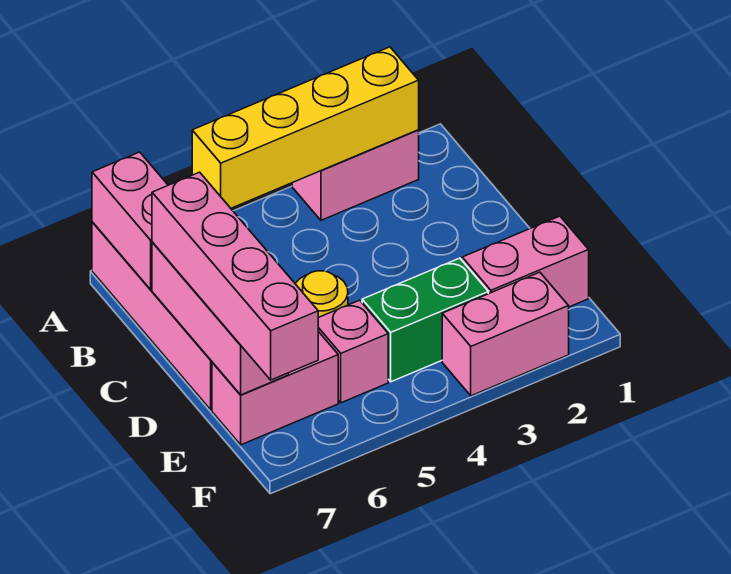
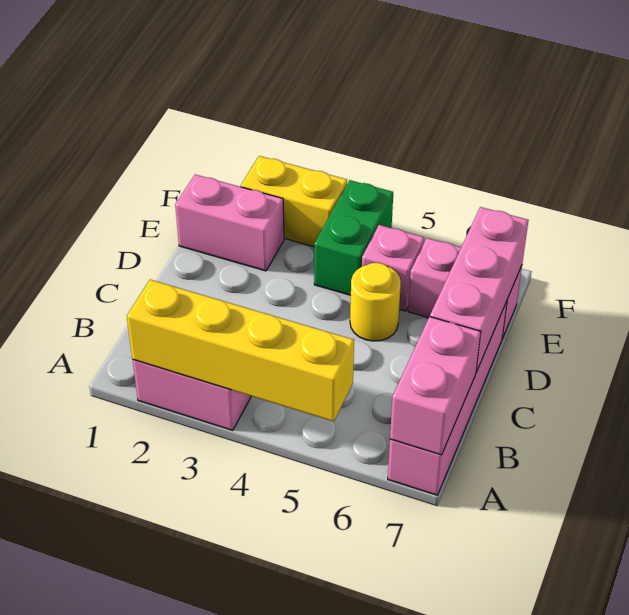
pink 1x4 brick [152,172,318,380] -> none
green 1x2 brick [362,258,488,382] -> green 1x2 brick turned to [314,180,393,295]
pink 1x2 brick [442,272,569,396] -> yellow 1x2 brick [241,156,347,247]

